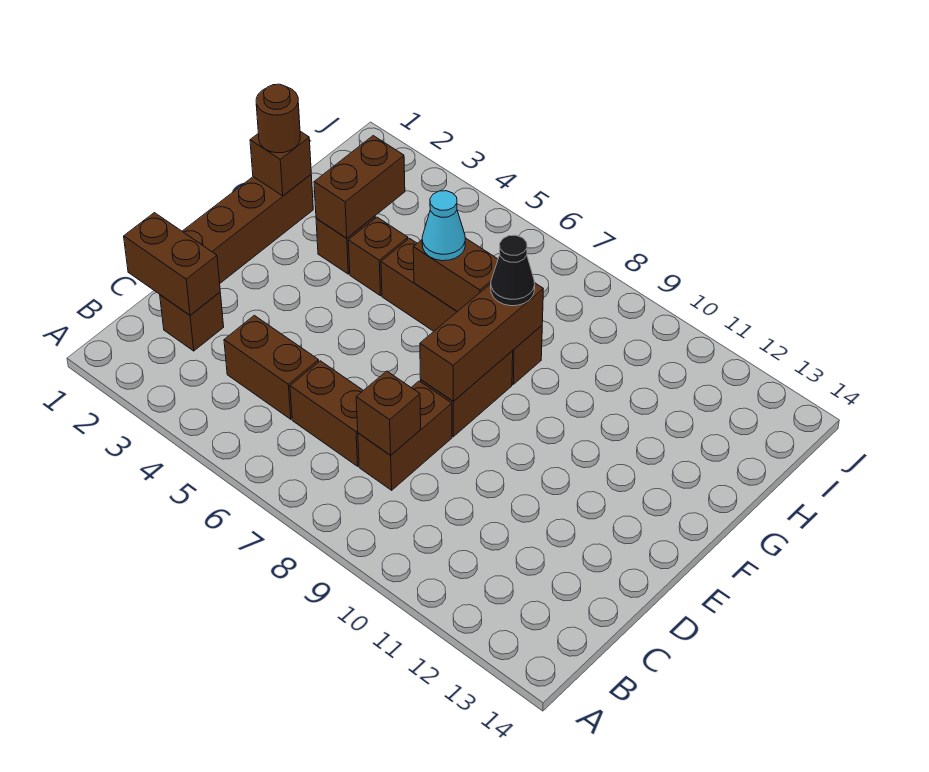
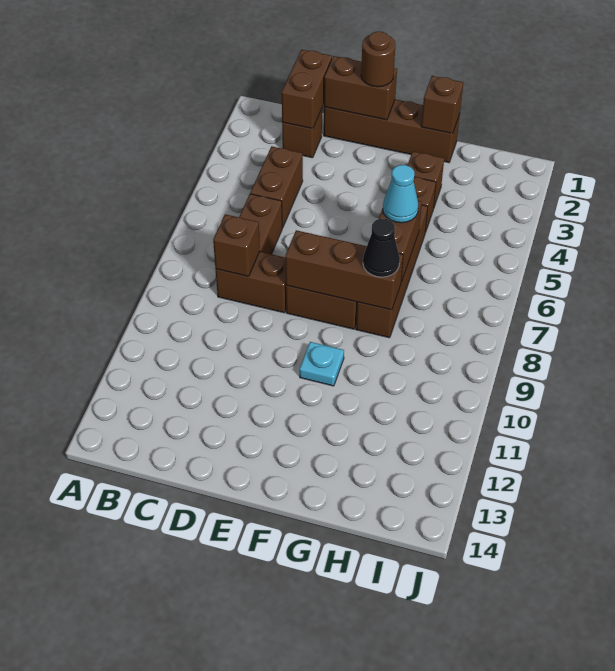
none -> cyan 1x1 plate [299,342,344,386]
brown 1x1 round brick [256,84,300,153] -> brown 1x1 round brick moved to [361,32,396,87]
brown 1x2 brick [314,136,405,238] -> brown 1x2 brick moved to [324,56,397,120]

